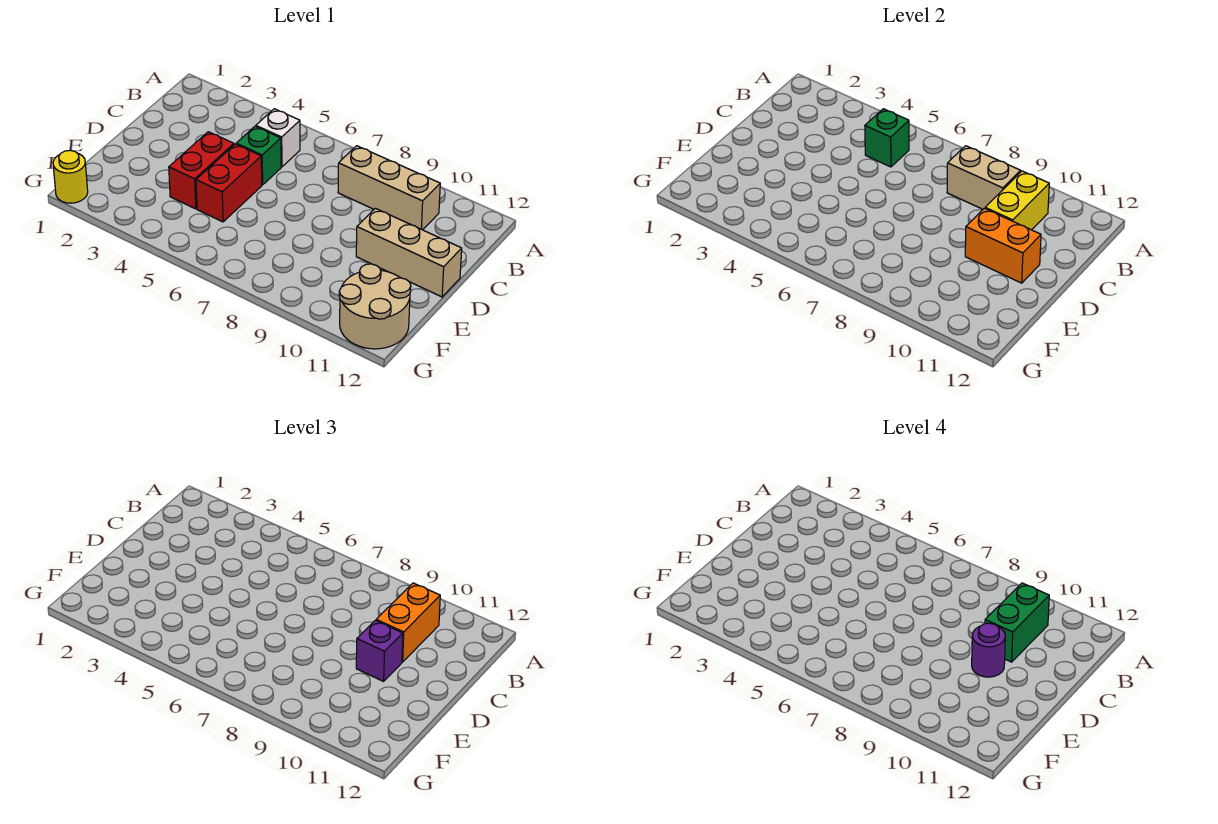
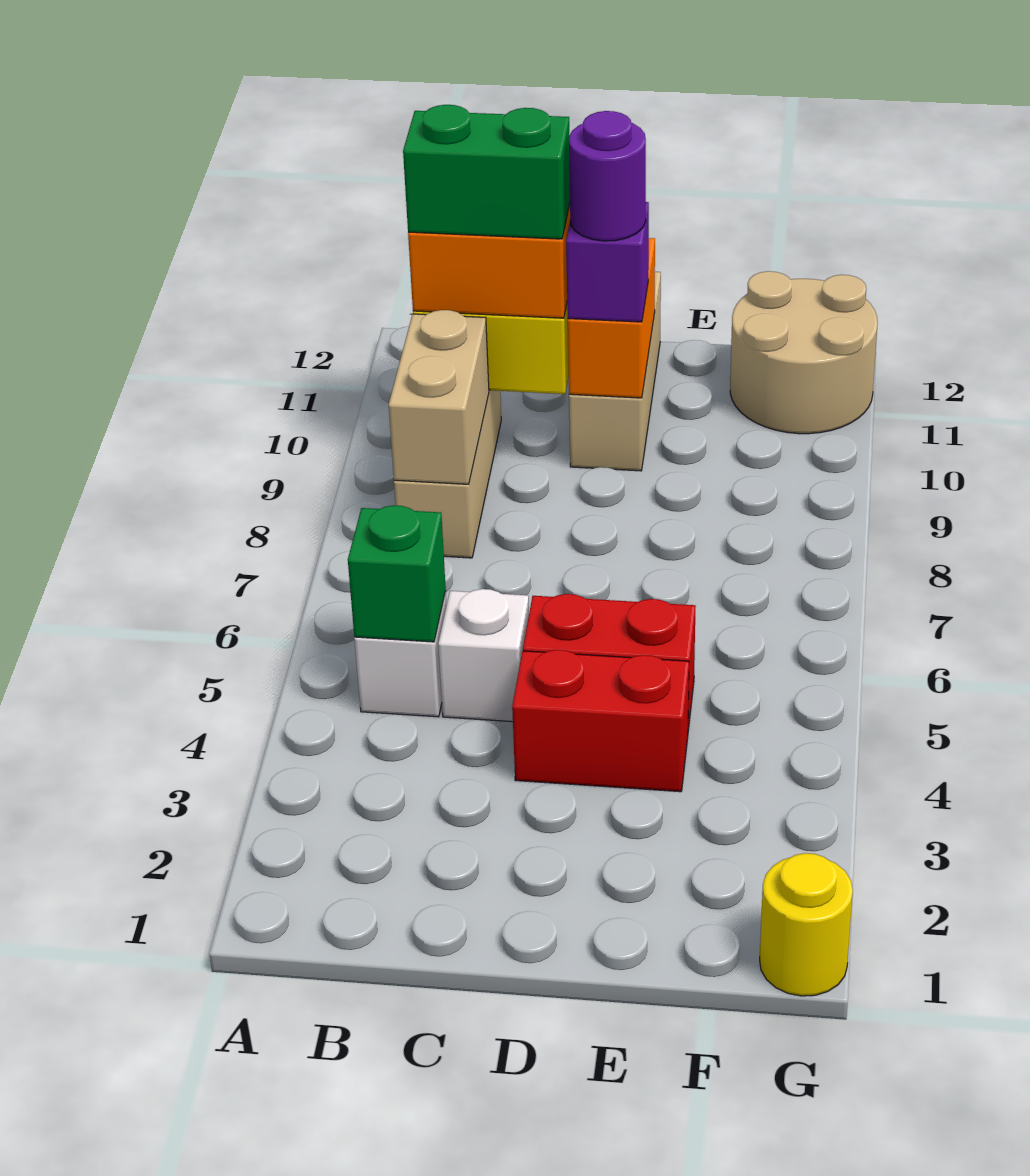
green 1x1 brick [236,126,281,185] -> white 1x1 brick [438,589,529,722]

